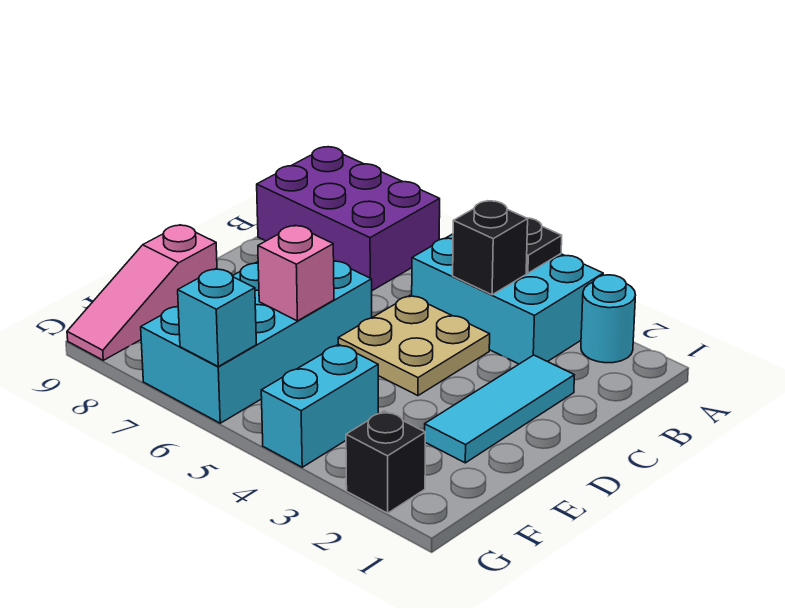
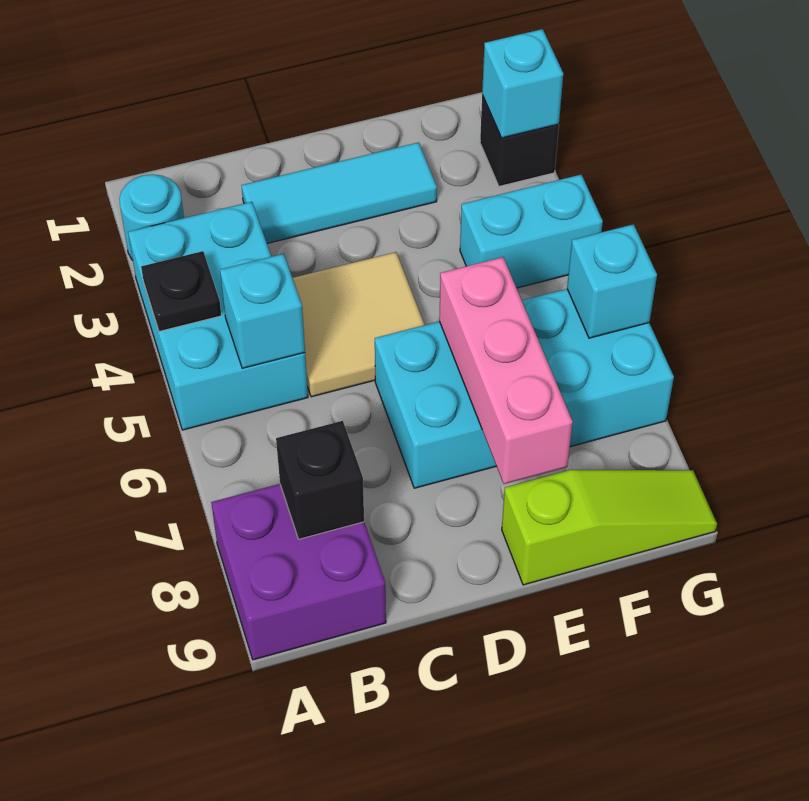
purple 2x3 brick [257,147,440,291] -> purple 2x2 brick [211,484,386,660]
black 1x1 brick [453,201,528,295] -> black 1x1 brick moved to [276,421,364,539]
none -> cyan 1x1 brick [220,254,305,368]
tan 2x2 plate [338,296,490,396] -> tan 2x2 tile [293,252,425,397]
pink 1x1 brick [258,225,334,321] -> pink 1x3 brick [439,257,573,484]
pink 1x3 slope [67,225,217,360] -> lime 1x3 slope [502,470,717,585]
none -> cyan 1x1 brick [482,29,563,138]

